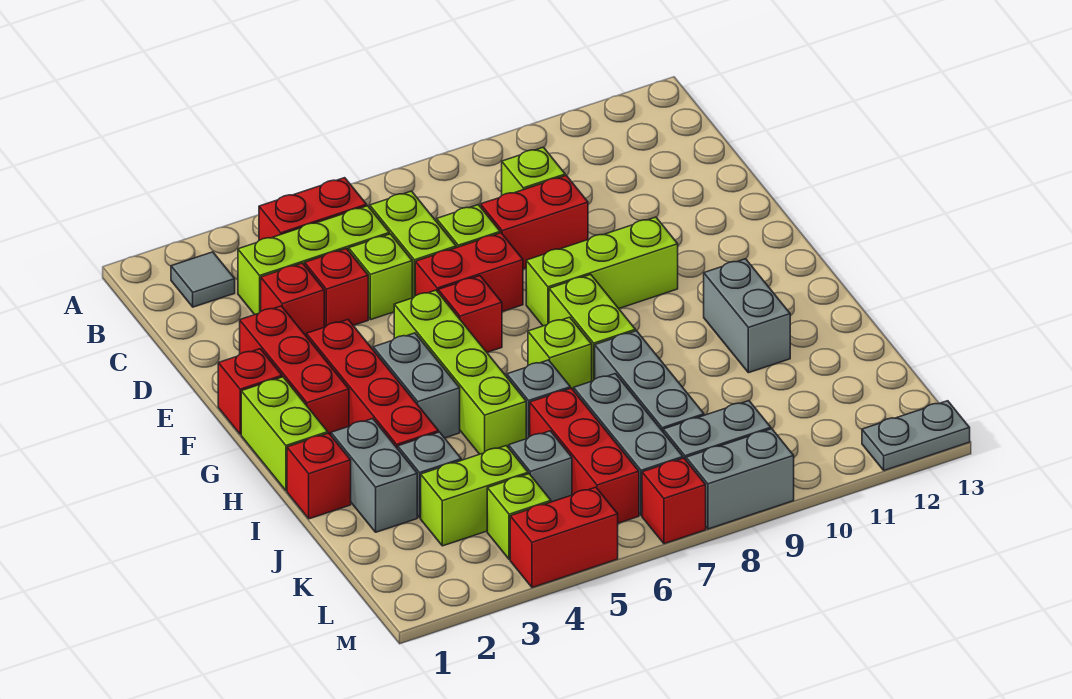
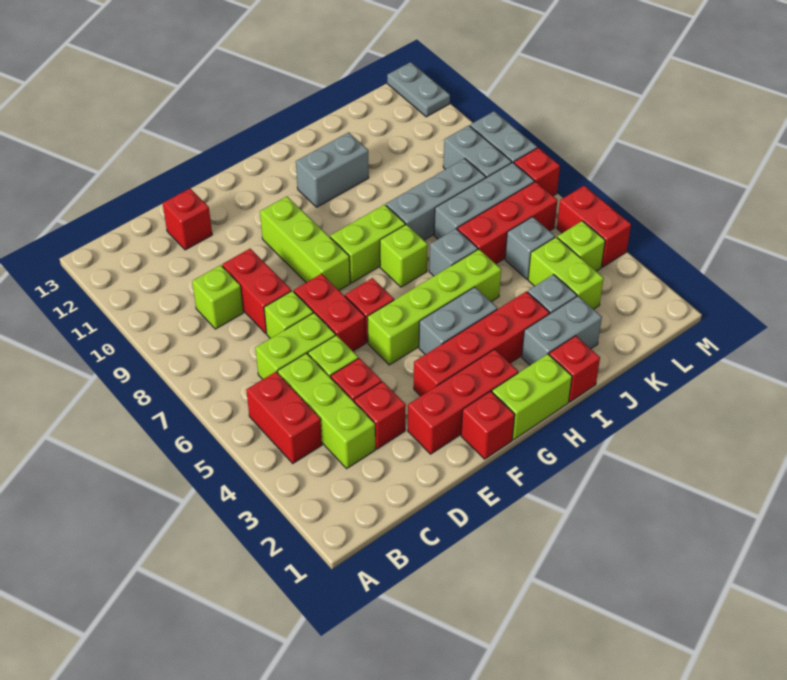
grey 1x1 tile [171,252,235,307] -> none
none -> red 1x1 brick [163,189,212,250]

